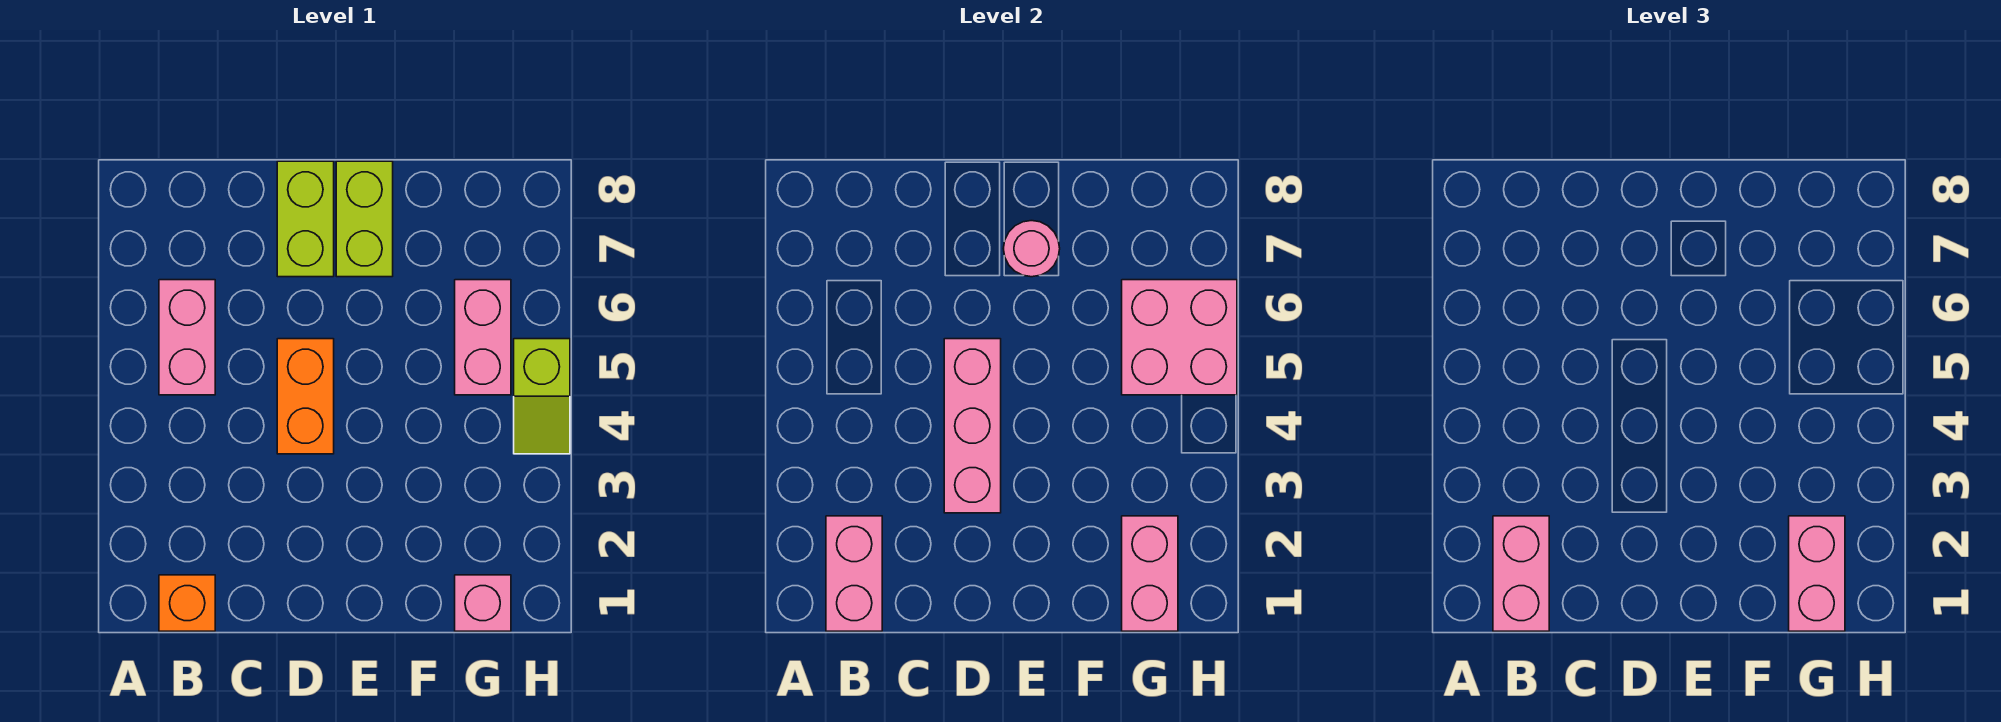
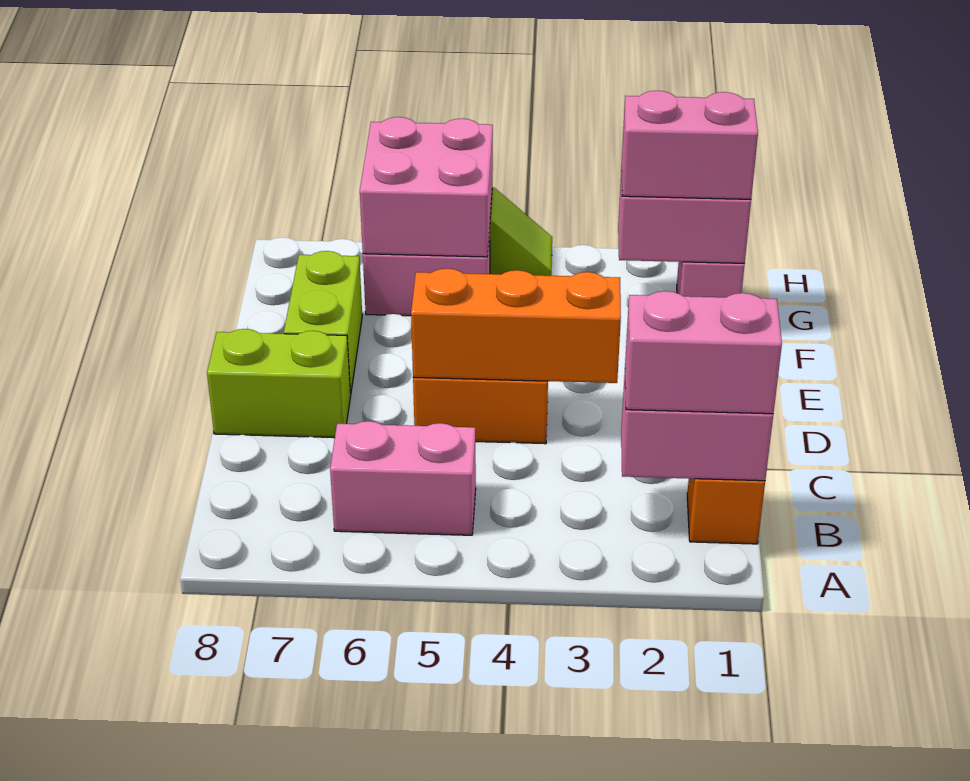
pink 1x3 brick [944,339,1001,513] -> orange 1x3 brick [411,268,621,383]
lime 1x2 brick [336,161,393,277] -> lime 1x2 brick turned to [284,251,362,395]
pink 1x1 round brick [1003,221,1060,277] -> none

